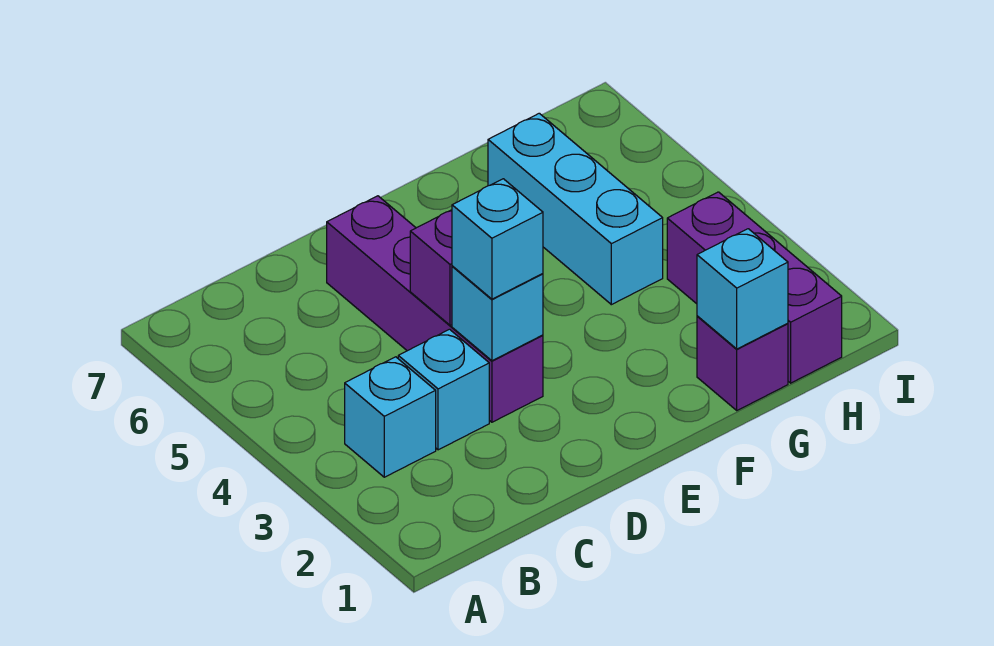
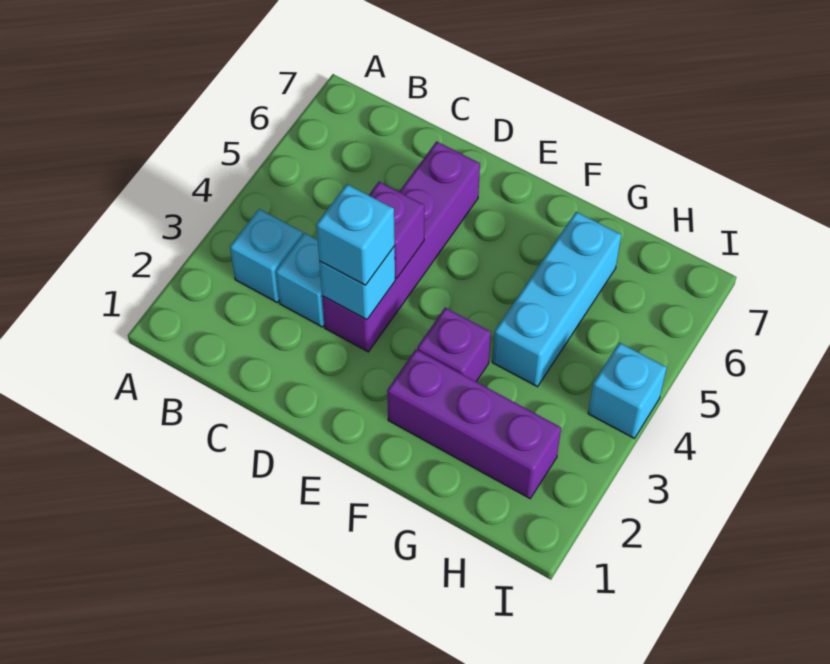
purple 1x1 brick [697,316,788,410] -> purple 1x1 brick moved to [417,308,491,382]
cyan 1x1 brick [697,229,788,349] -> cyan 1x1 brick moved to [588,343,667,438]
purple 1x3 brick [667,192,842,383] -> purple 1x3 brick turned to [387,350,561,498]

